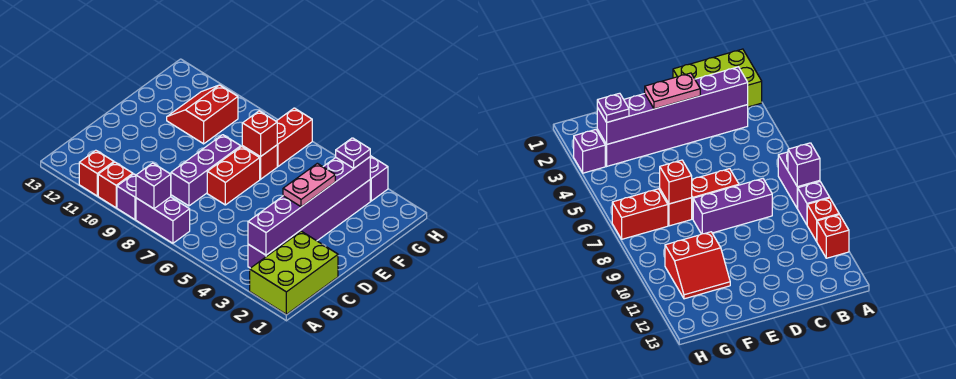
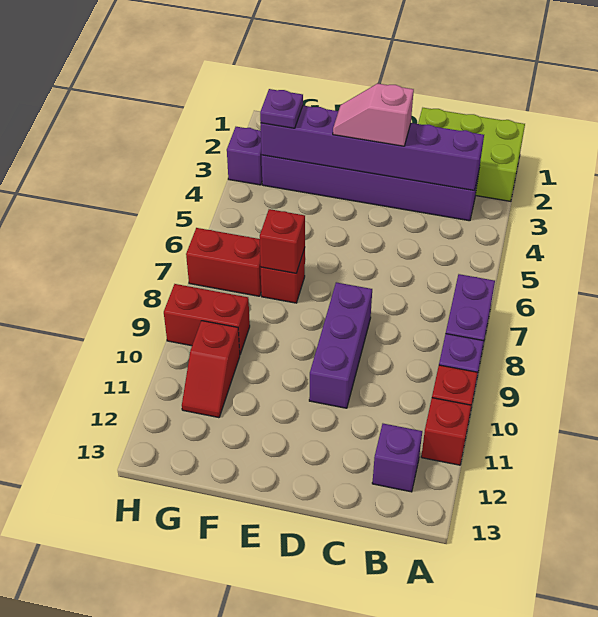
purple 1x1 brick [136,163,171,209] -> purple 1x1 brick moved to [372,424,422,492]
purple 1x3 brick [171,135,241,206] -> purple 1x3 brick turned to [309,282,372,408]
pink 1x2 plate [283,163,335,207] -> pink 1x2 slope [333,84,414,146]
red 1x2 brick [207,146,260,205] -> red 1x2 brick moved to [164,284,250,354]
red 2x2 slope [167,85,238,144] -> red 1x2 slope [182,321,240,418]

